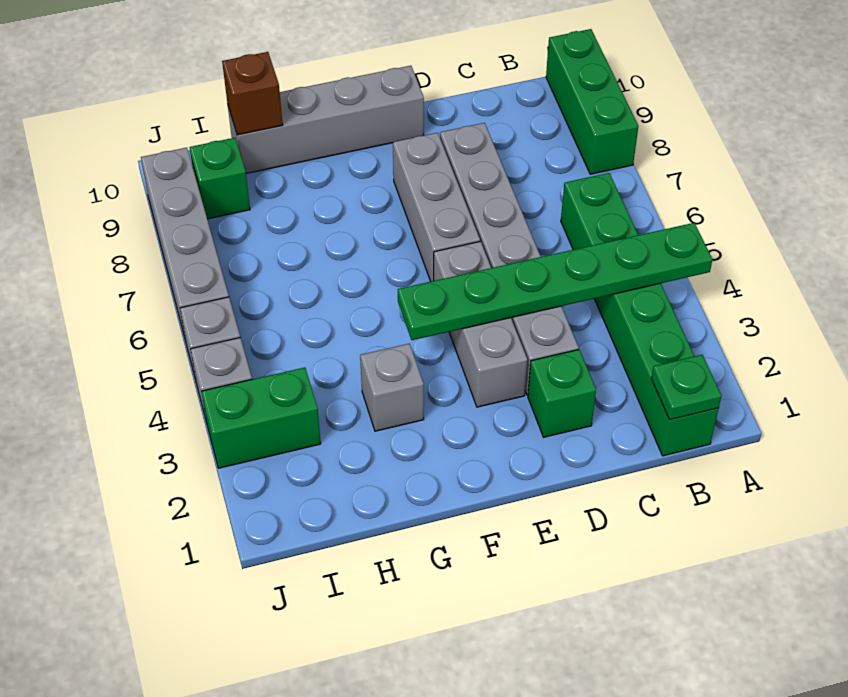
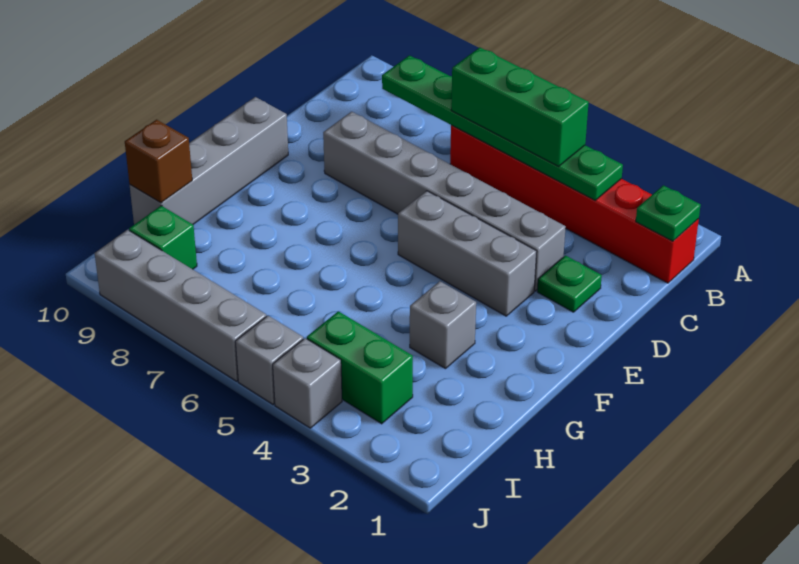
green 1x6 plate [398,223,713,340] -> green 1x6 plate turned to [382,55,623,200]
green 1x3 brick [546,29,638,174] -> green 1x3 brick moved to [451,47,589,167]
green 1x6 brick [561,173,719,456] -> red 1x6 brick [450,125,699,283]
green 1x1 brick [528,350,596,437] -> green 1x1 plate [537,256,602,312]
grey 1x3 brick [393,133,480,281] -> none
green 1x2 brick [201,367,321,468] -> green 1x2 brick turned to [307,311,413,424]

